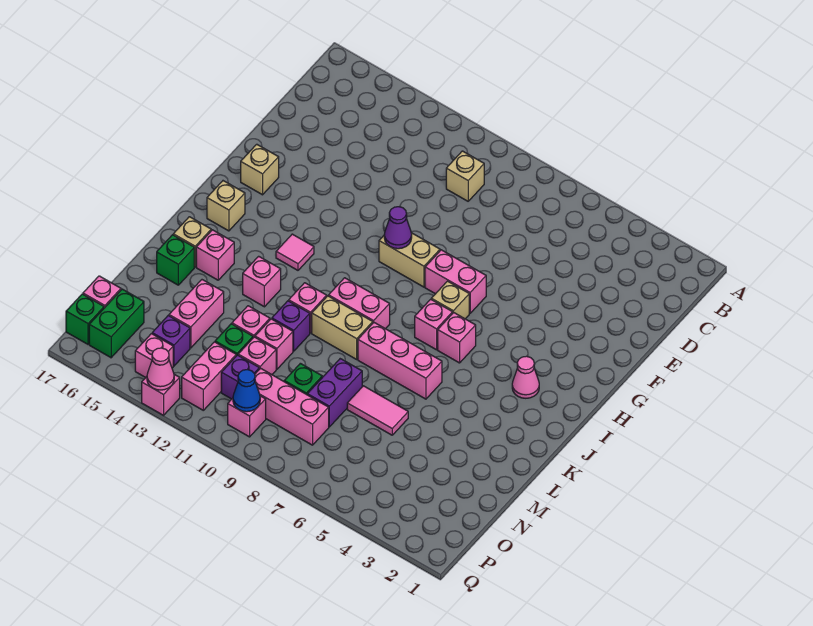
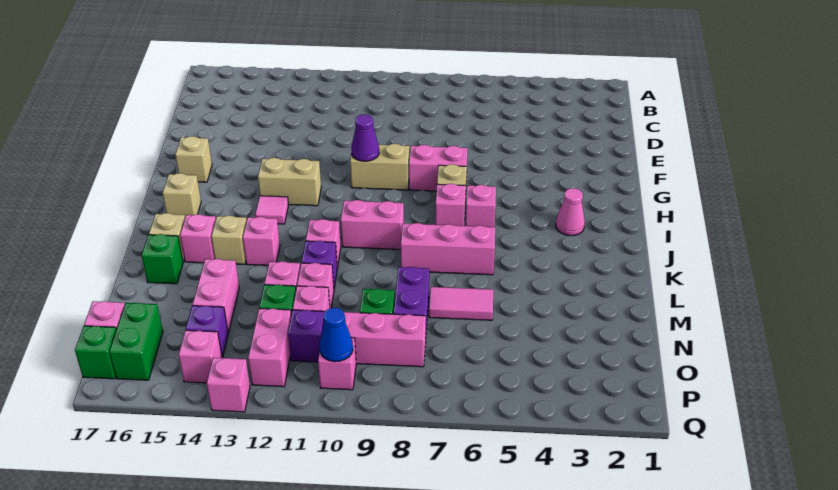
tan 1x1 brick [446,151,484,201] -> tan 1x1 brick moved to [211,216,247,264]
tan 1x2 brick [312,296,373,359] -> tan 1x2 brick moved to [258,158,321,206]
pink 1x1 cone [147,348,174,390] -> none

